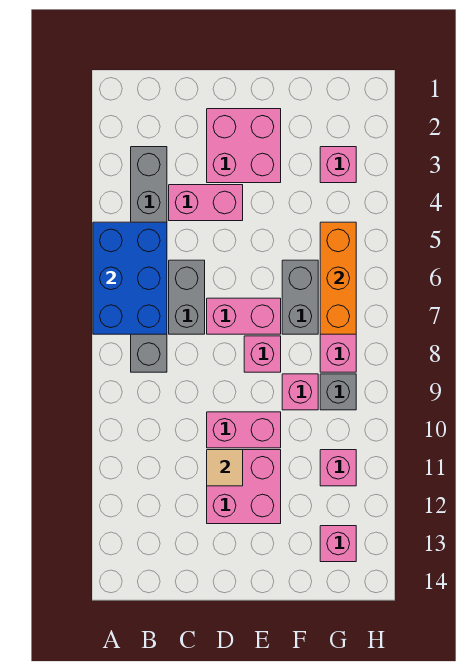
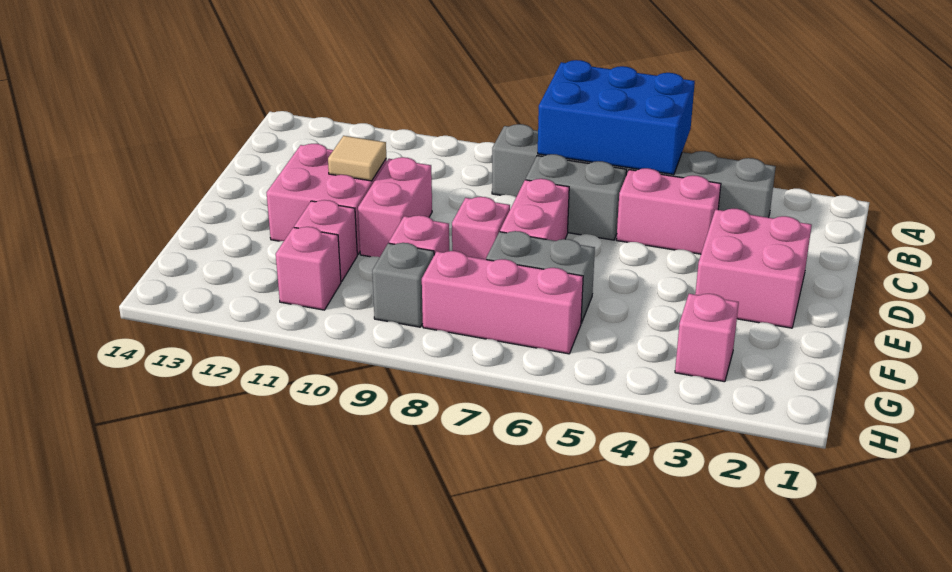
pink 1x2 brick [169,185,243,221] -> pink 1x2 brick turned to [617,168,721,254]
orange 1x3 brick [320,222,356,334] -> none
pink 1x1 brick [320,526,356,562] -> pink 1x1 brick moved to [294,200,357,282]

